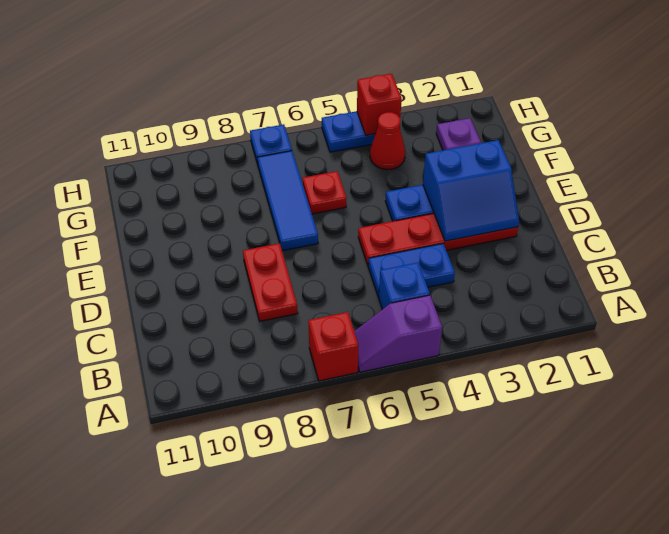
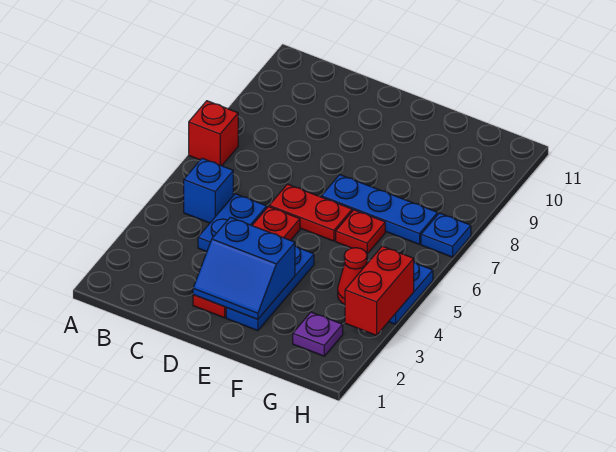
purple 1x2 slope [354,295,442,372] -> none
red 1x2 plate [243,243,298,321] -> red 1x2 plate moved to [269,184,352,241]
blue 2x2 slope [423,140,519,241] -> blue 2x2 slope turned to [193,217,295,319]
blue 1x3 tile [257,151,318,251] -> blue 1x3 plate [321,175,438,244]
red 1x1 brick [357,74,402,136] -> red 1x2 brick [345,246,414,335]

